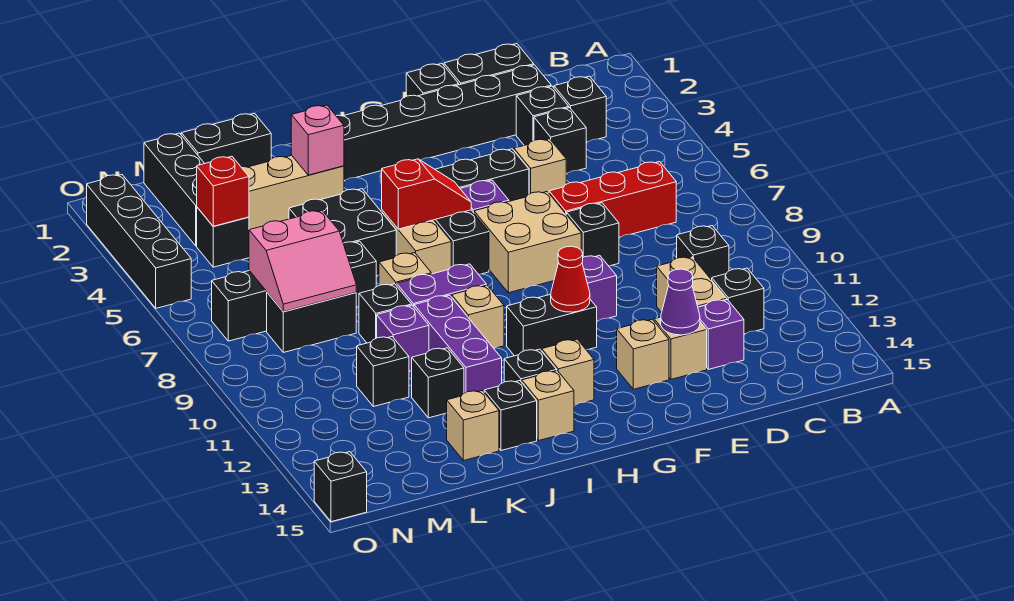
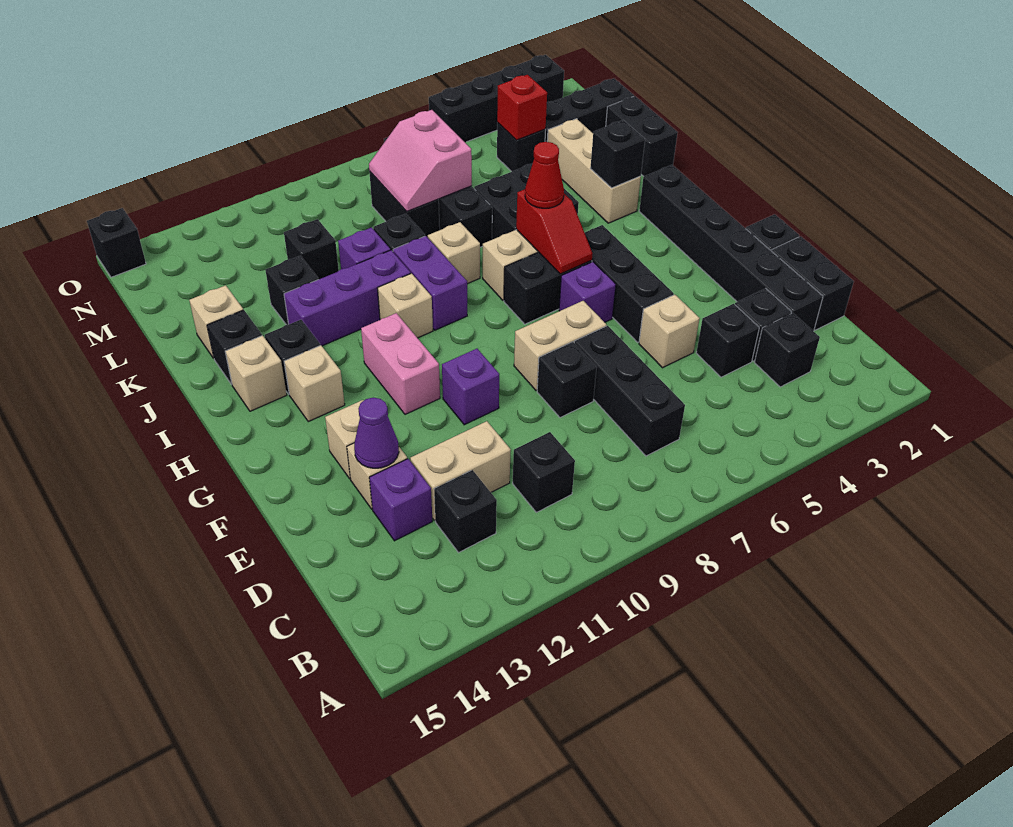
red 1x3 brick [549,162,676,237] -> black 1x3 brick [574,326,685,456]
tan 2x2 brick [474,192,581,293] -> tan 1x2 brick [514,301,606,391]
black 1x2 brick [507,294,597,356] -> pink 1x2 brick [361,313,440,414]
red 1x1 cone [551,246,590,312] -> red 1x1 cone moved to [525,142,564,208]
pink 1x1 brick [291,105,344,175] -> black 1x1 brick [590,120,645,188]

